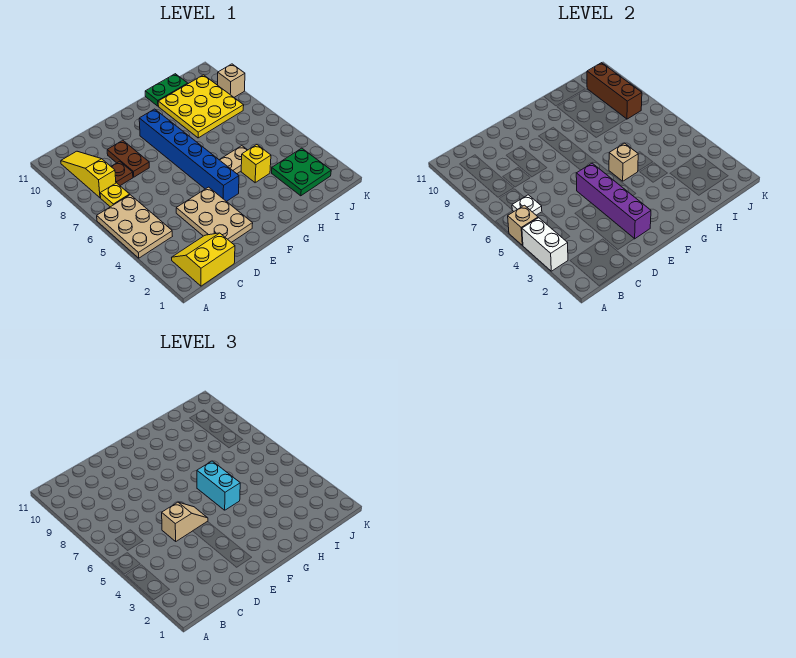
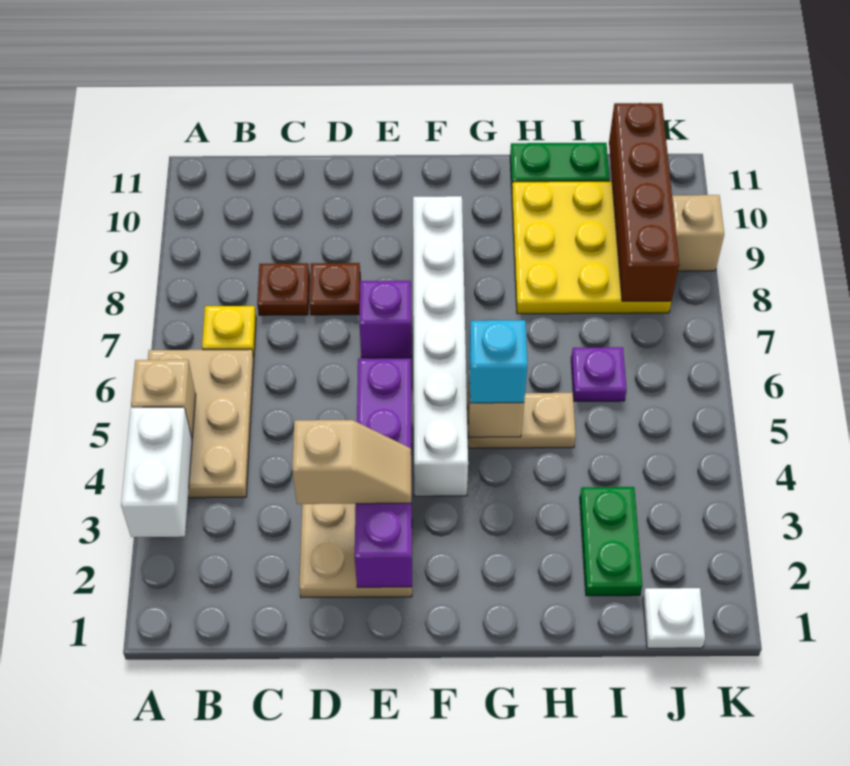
yellow 2x2 slope [172,233,235,286] -> none
white 1x1 plate [512,195,542,215] -> white 1x1 plate moved to [643,588,705,648]
yellow 1x3 slope [61,151,116,198] -> none
tan 1x2 slope [162,502,208,541] -> tan 1x2 slope moved to [292,420,411,504]
brown 1x2 plate [107,140,149,177] -> brown 1x1 plate [309,263,360,315]
none -> purple 1x1 brick [359,281,411,358]
blue 1x6 brick [139,109,239,202] -> white 1x6 brick [413,196,468,496]
cyan 1x2 brick [197,461,240,510] -> cyan 1x1 brick [469,320,527,403]
yellow 1x1 brick [241,144,271,183] -> none
green 2x2 plate [272,148,331,196] -> green 1x2 plate [580,487,642,596]
none -> purple 1x1 plate [571,347,626,401]
brown 1x3 brick [587,63,642,119] -> brown 1x4 brick [609,103,679,301]

